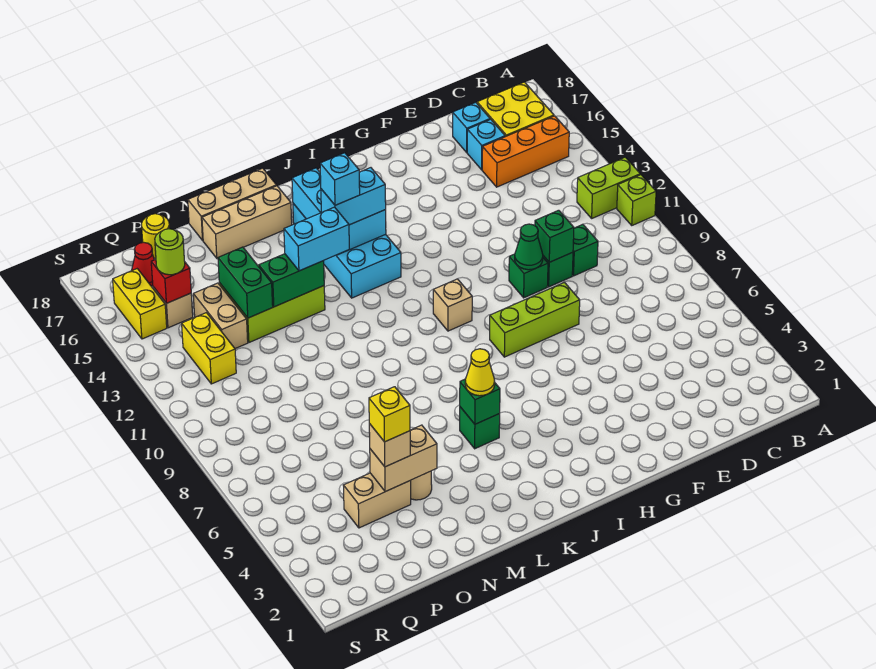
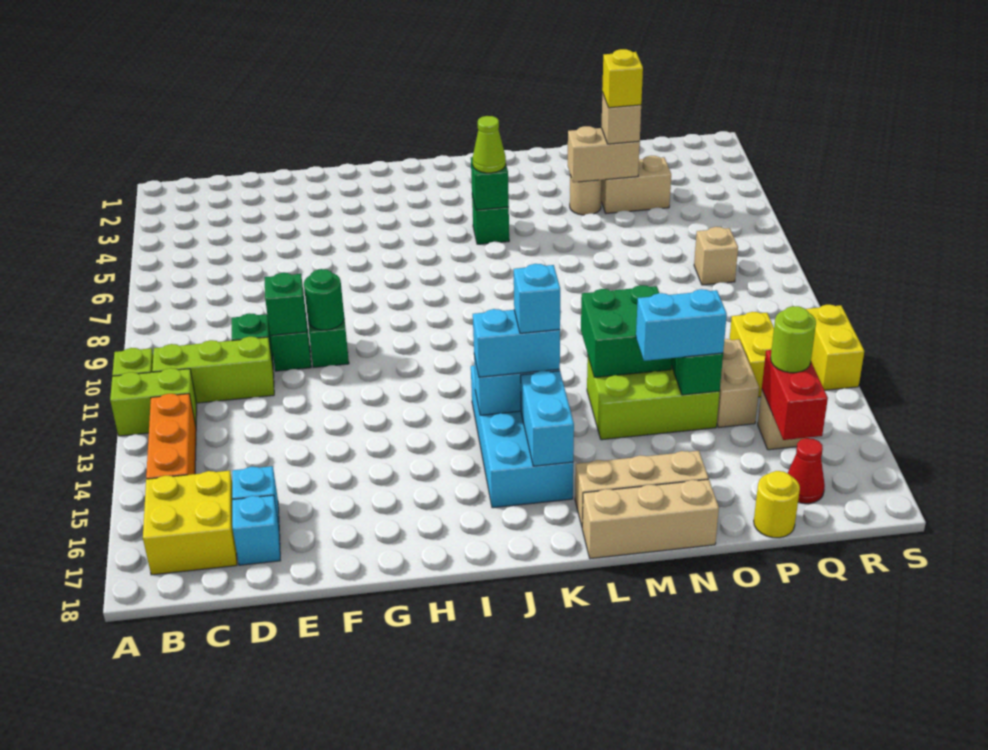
orange 1x3 brick [482,116,569,187] -> orange 1x3 brick turned to [146,394,196,479]
lime 1x3 brick [490,283,580,357] -> lime 1x3 brick moved to [152,337,274,403]
green 1x1 cone [515,224,543,270] -> green 1x1 round brick [304,269,344,330]
tan 1x1 brick [433,279,472,331] -> tan 1x1 brick moved to [694,227,738,285]
yellow 1x1 cone [465,349,495,396] -> lime 1x1 cone [473,116,506,173]
cyan 1x2 brick [284,207,349,271] -> cyan 1x2 brick moved to [636,289,727,361]
green 1x2 brick [259,254,324,307] -> green 2x2 brick [581,285,672,377]
red 1x1 brick [151,259,191,303] -> red 1x2 brick [762,350,828,440]
yellow 1x2 brick [113,269,167,339] -> yellow 1x2 brick moved to [806,305,864,390]

